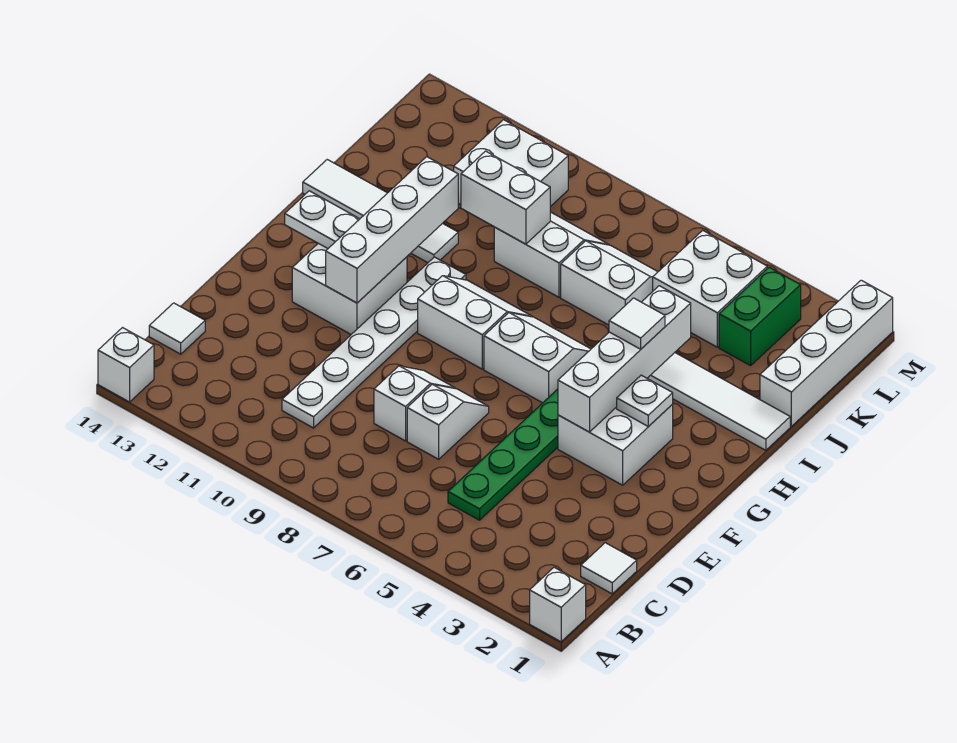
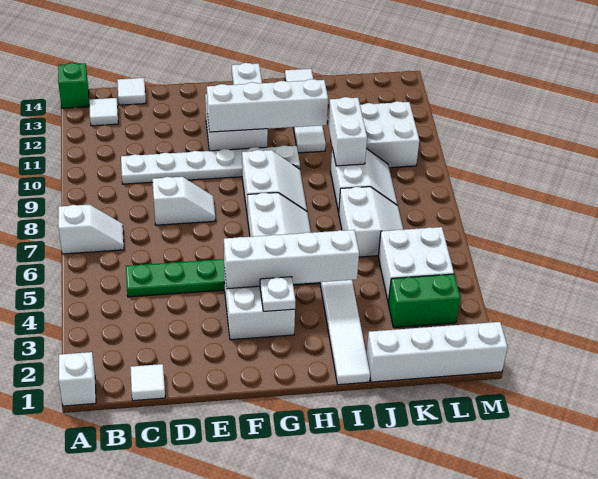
white 1x1 brick [98,328,154,402] -> green 1x1 brick [58,63,89,108]
white 1x2 slope [407,384,489,459] -> white 1x2 slope moved to [58,204,124,254]
white 1x1 tile [609,298,665,349] -> white 1x1 tile moved to [89,98,118,126]

